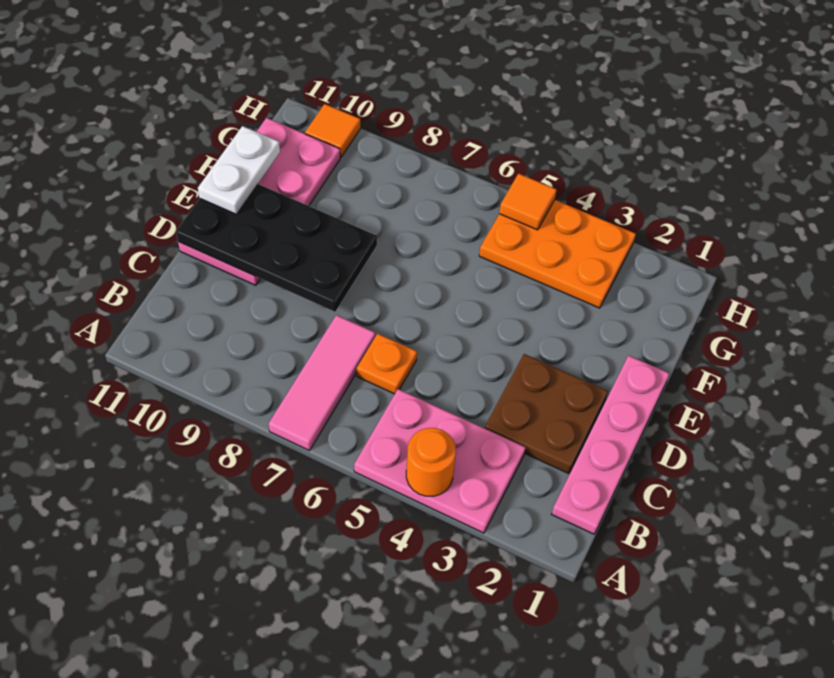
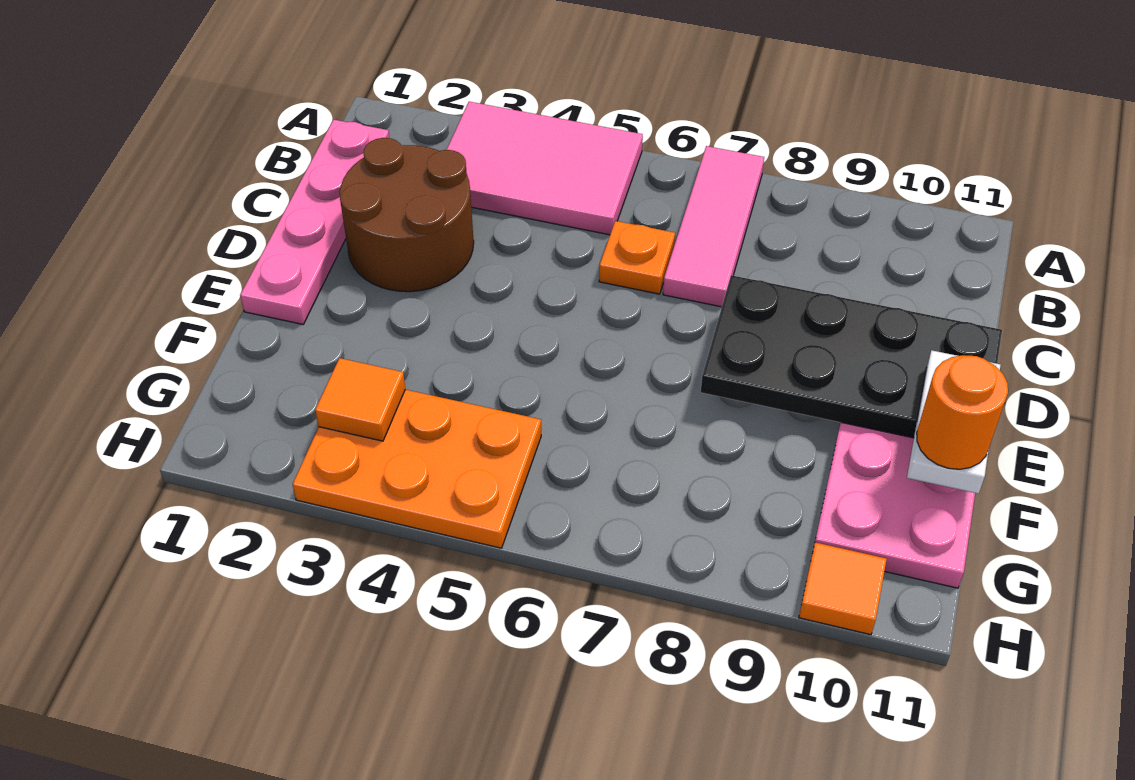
pink 2x3 plate [354,389,526,533] -> pink 2x3 tile [447,102,643,235]
orange 1x1 round brick [406,428,456,496] -> orange 1x1 round brick moved to [917,355,1008,469]
brown 2x2 plate [485,354,608,474] -> brown 2x2 round brick [340,138,474,292]
orange 1x1 tile [499,174,557,230] -> orange 1x1 tile moved to [315,358,405,441]

